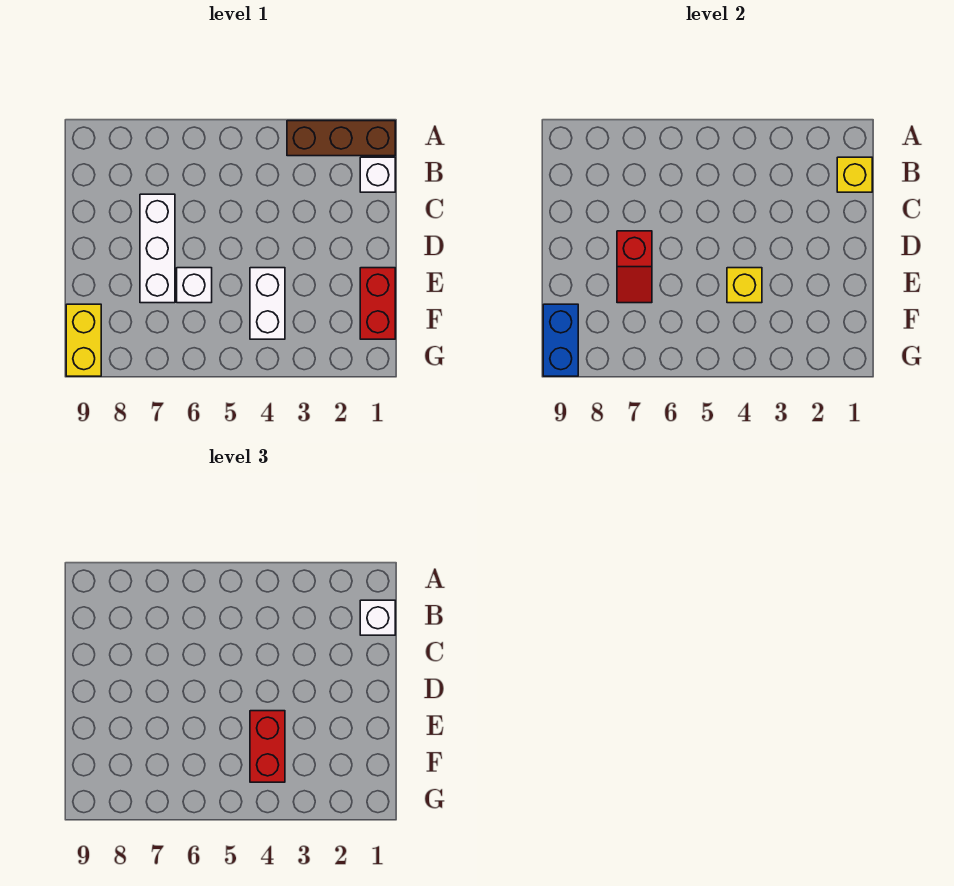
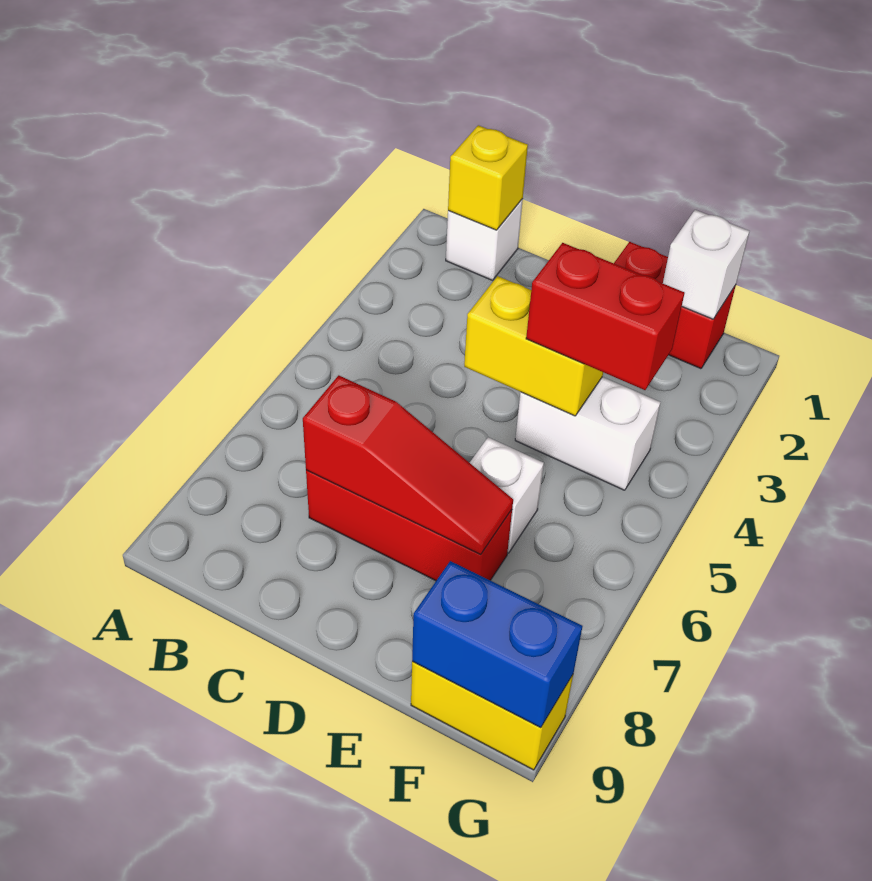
brown 1x3 brick [287,121,395,156] -> none
white 1x1 brick [360,600,395,635] -> white 1x1 brick moved to [663,210,749,319]
white 1x3 brick [140,194,175,303] -> red 1x3 brick [306,470,512,581]
red 1x2 slope [617,231,652,303] -> red 1x3 slope [303,375,513,555]
yellow 1x1 brick [727,268,762,303] -> yellow 1x2 brick [464,276,603,416]

